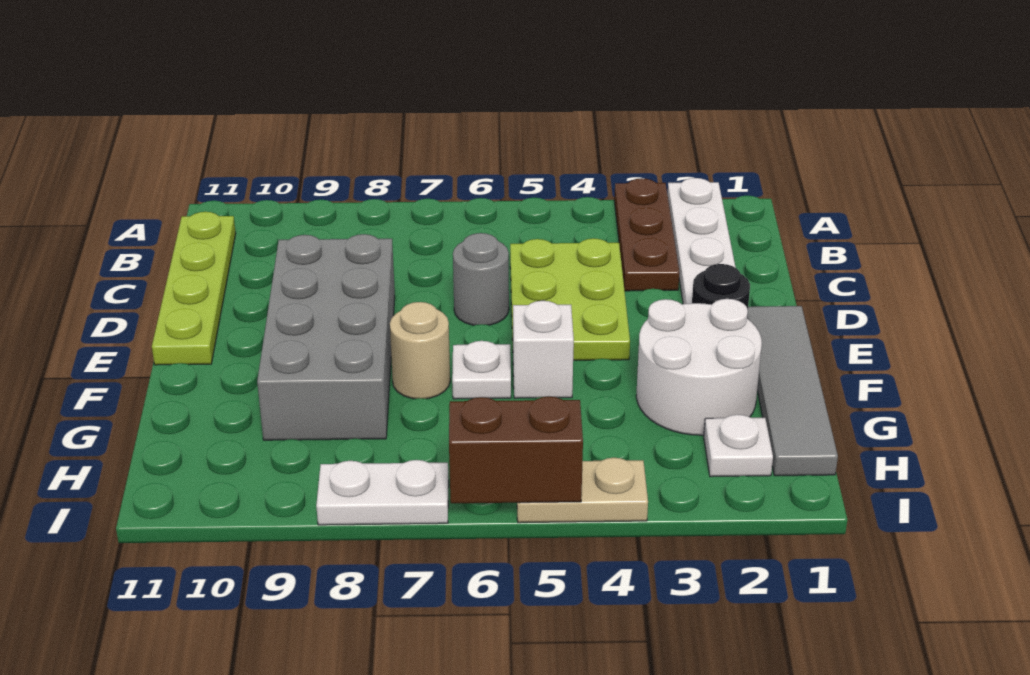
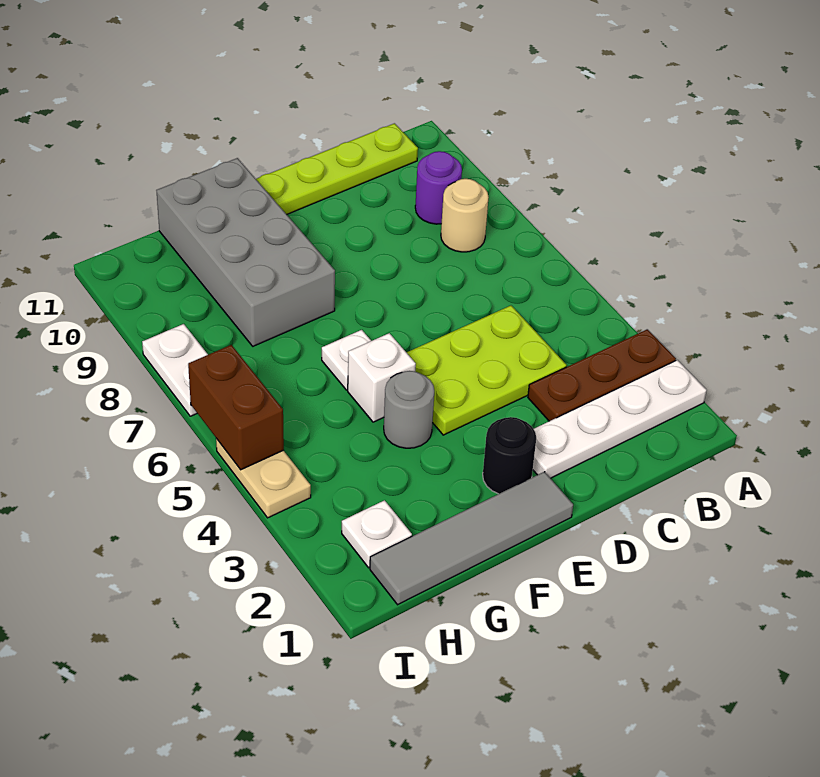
none -> purple 1x1 round brick [415,151,462,224]
grey 1x1 round brick [453,233,509,325] -> grey 1x1 round brick moved to [384,371,434,448]
grey 2x4 brick [257,234,395,440] -> grey 2x4 brick turned to [156,158,335,346]
white 2x2 round brick [636,299,762,435] -> none
tan 1x1 round brick [390,302,450,399] -> tan 1x1 round brick moved to [441,179,489,252]

